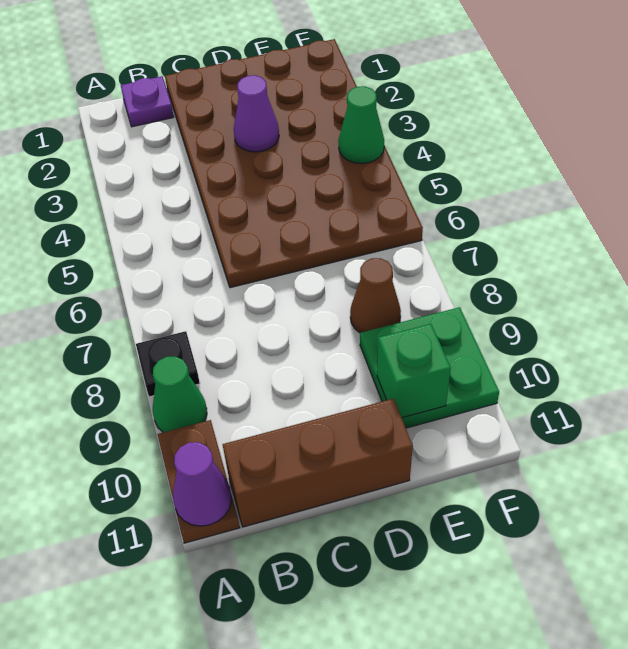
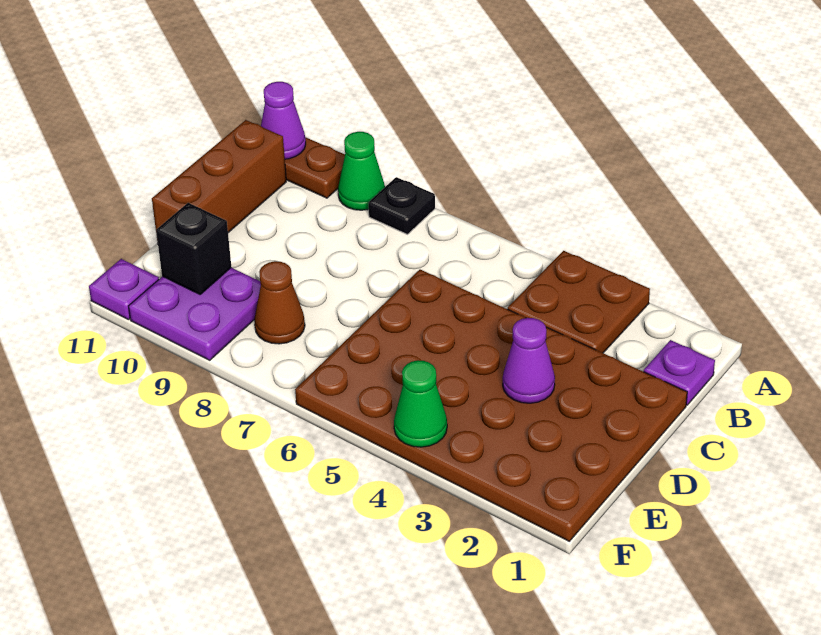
none -> brown 2x2 plate [508,251,650,353]
green 2x2 plate [360,307,499,428] -> purple 2x2 plate [129,268,261,360]
green 1x1 brick [377,324,451,418] -> black 1x1 brick [156,203,231,294]
none -> purple 1x1 plate [89,259,159,320]

